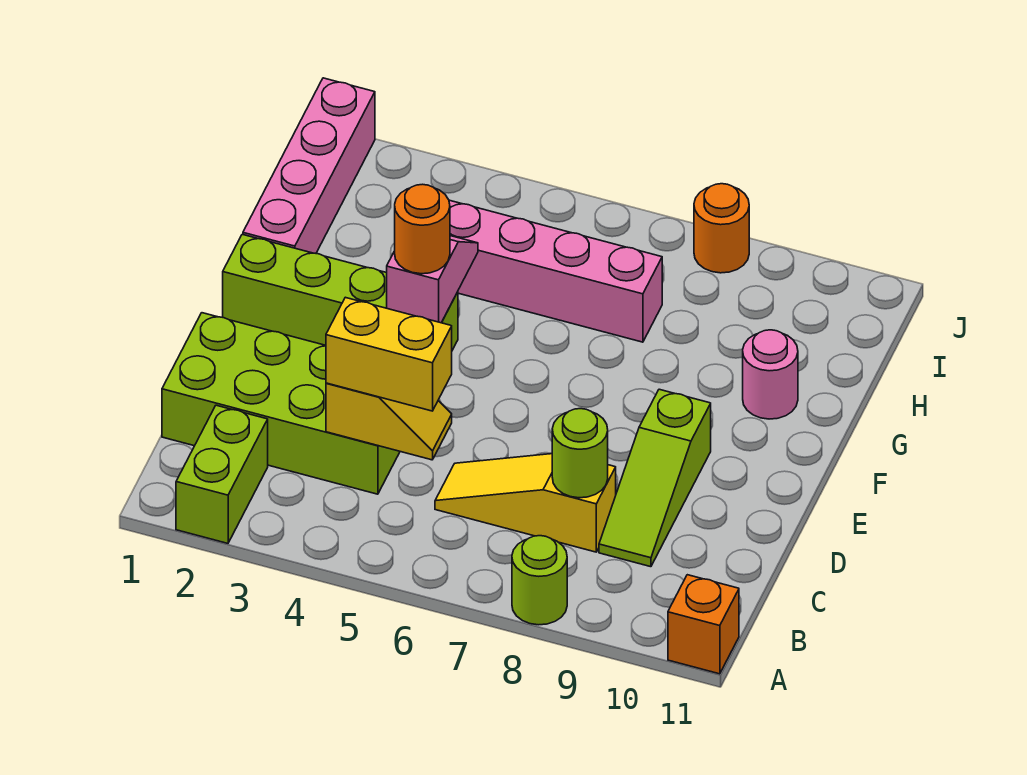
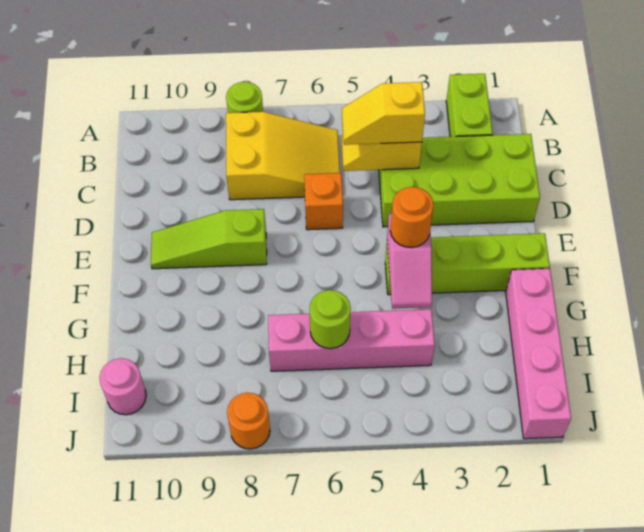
orange 1x1 brick [668,575,739,674] -> orange 1x1 brick moved to [304,173,343,230]
yellow 1x2 brick [326,297,452,411] -> yellow 1x2 slope [342,82,425,145]
yellow 1x3 slope [435,454,616,552] -> yellow 2x3 slope [226,112,340,200]
lime 1x1 round brick [552,409,608,498] -> lime 1x1 round brick moved to [310,290,351,349]
lime 1x3 slope [599,389,711,567] -> lime 1x3 slope turned to [151,209,267,269]
pink 1x1 round brick [743,330,798,419] -> pink 1x1 round brick moved to [99,358,146,415]

